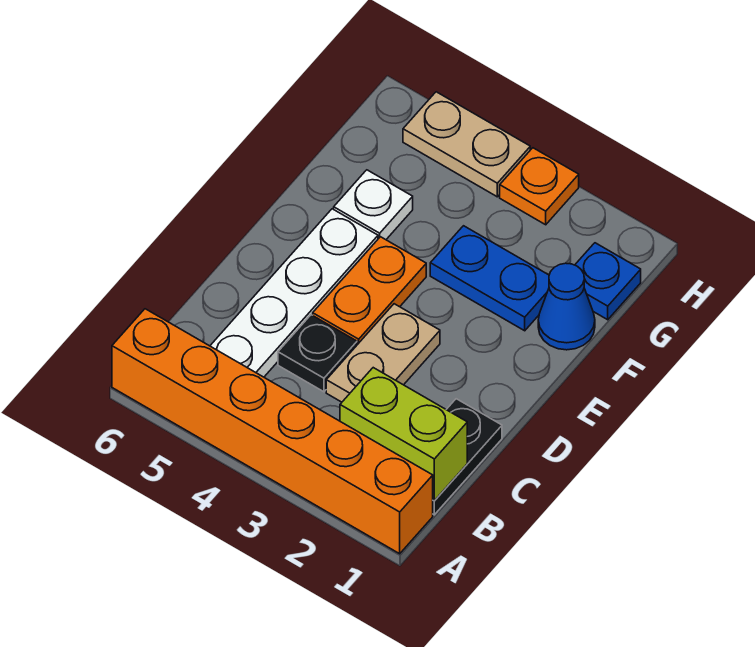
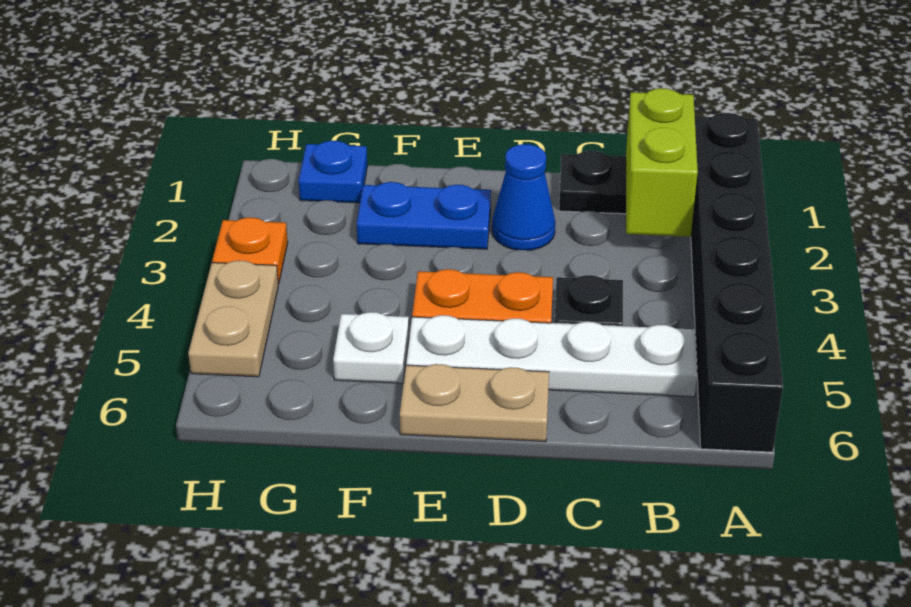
orange 1x6 brick [112,309,433,554] -> black 1x6 brick [691,113,783,452]
tan 1x2 plate [326,304,440,402] -> tan 1x2 plate moved to [400,364,549,442]
blue 1x1 cone [538,263,595,350] -> blue 1x1 cone moved to [492,144,555,250]
blue 1x2 plate [430,226,549,331] -> blue 1x2 plate turned to [357,182,491,249]

